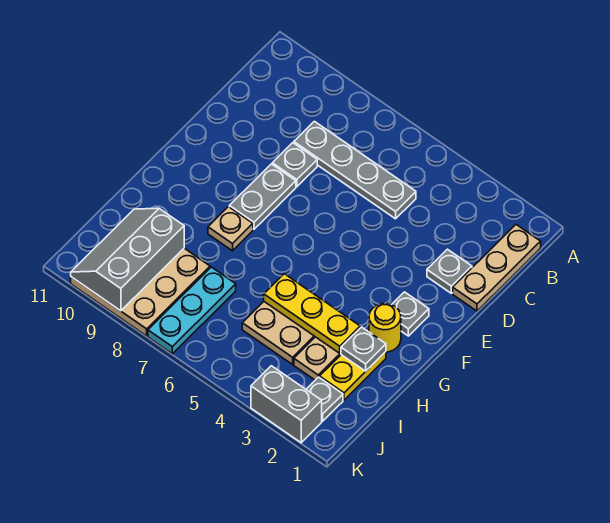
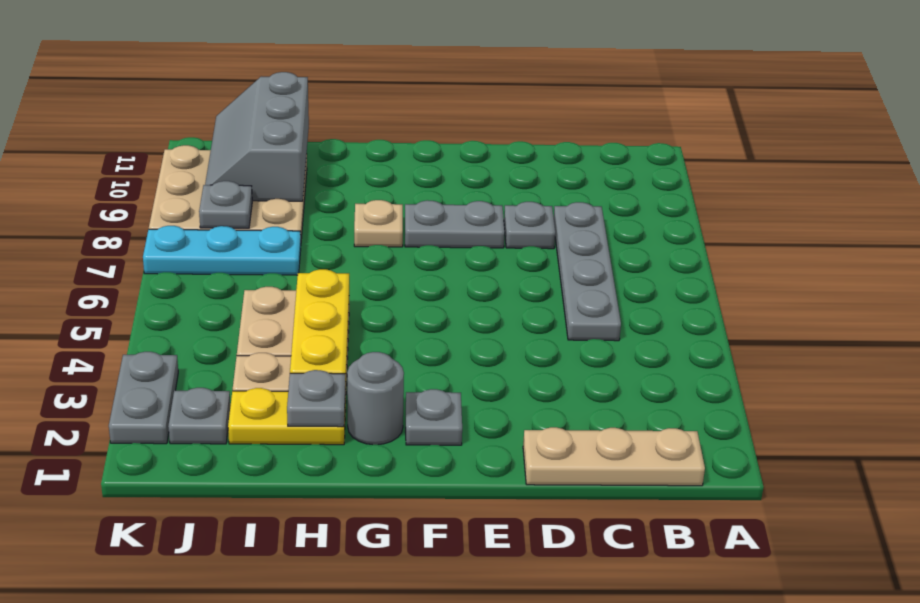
grey 1x1 plate [427,249,472,293] -> grey 1x1 plate moved to [199,181,252,228]
yellow 1x1 round brick [369,304,401,352] -> grey 1x1 round brick [347,352,404,445]
grey 2x3 slope [71,208,184,311] -> grey 2x3 slope turned to [205,72,309,201]
grey 1x2 brick [251,366,322,443] -> grey 1x2 plate [109,352,178,444]

